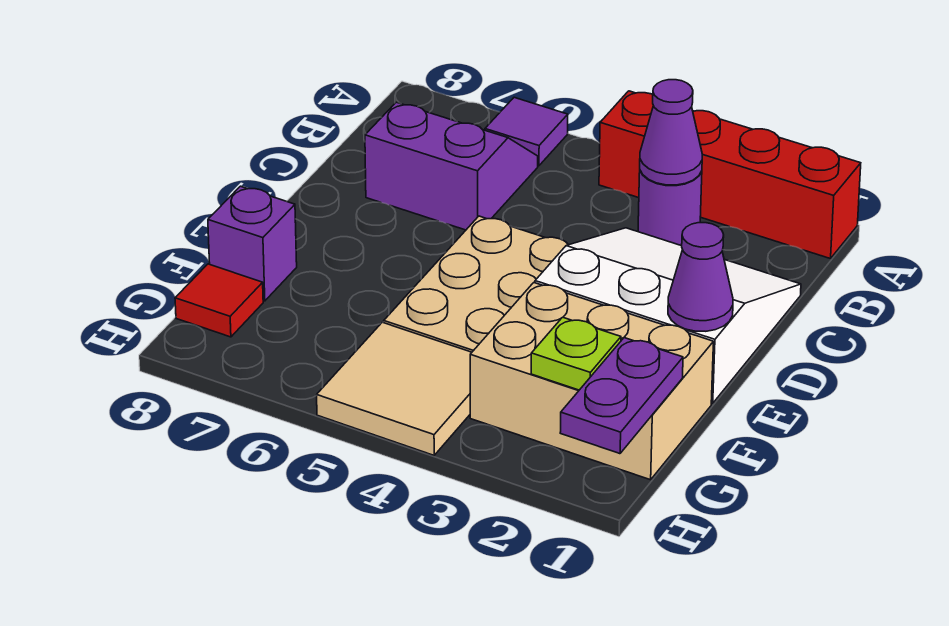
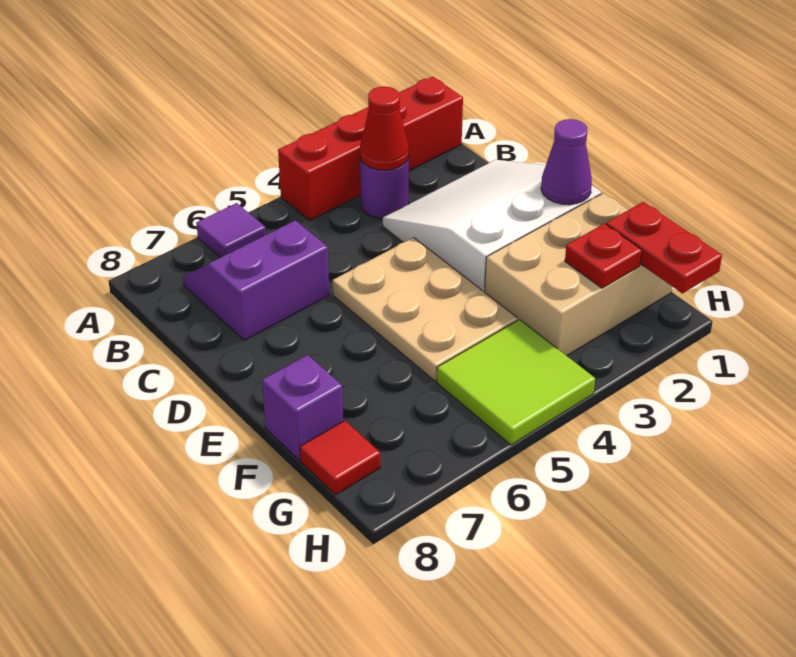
purple 1x1 cone [640,80,702,185] -> red 1x1 cone [360,87,409,170]
purple 1x2 plate [560,338,683,454] -> red 1x2 plate [606,202,722,293]
lime 1x1 plate [531,317,621,390] -> red 1x1 plate [565,224,642,288]
tan 2x2 tile [317,322,472,455] -> lime 2x2 tile [437,320,595,445]

